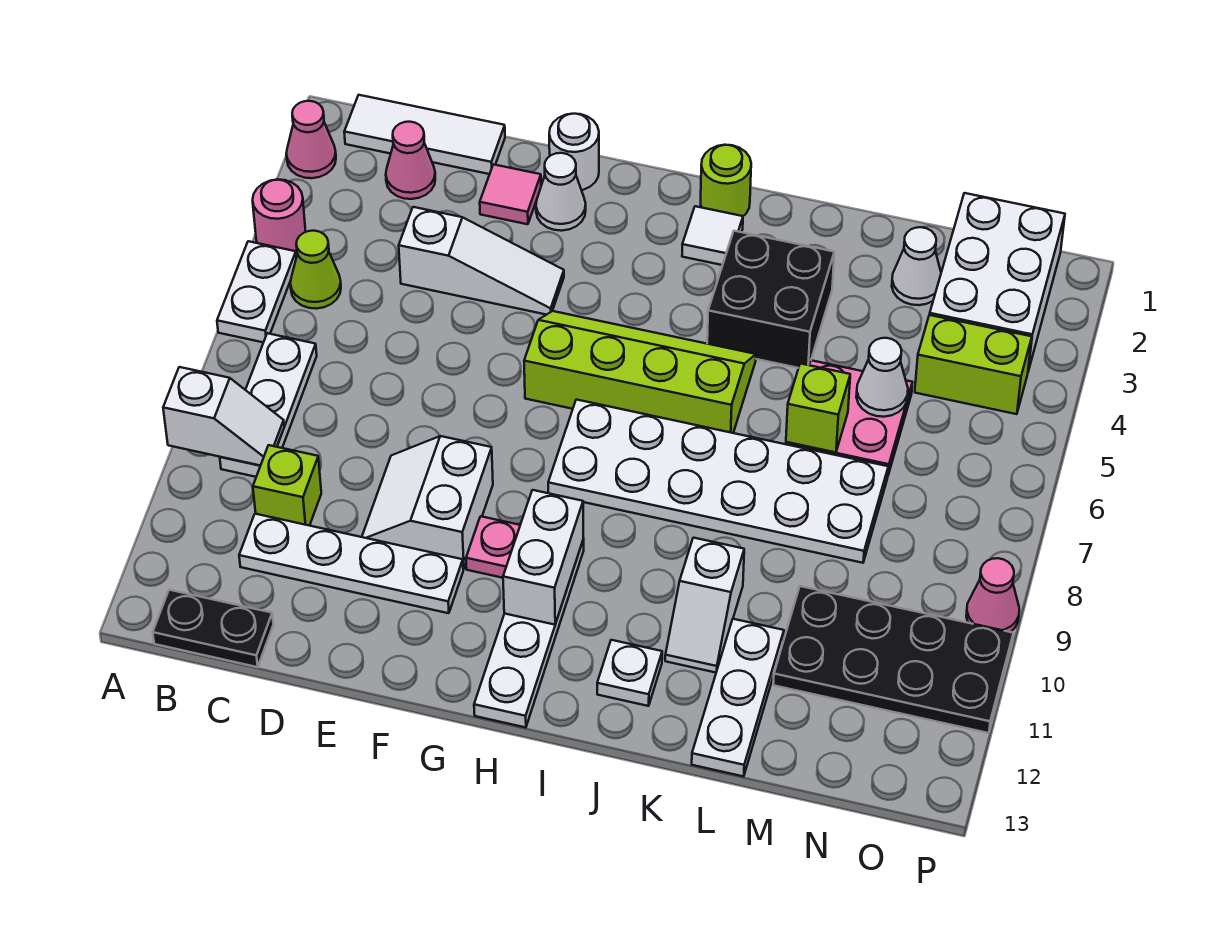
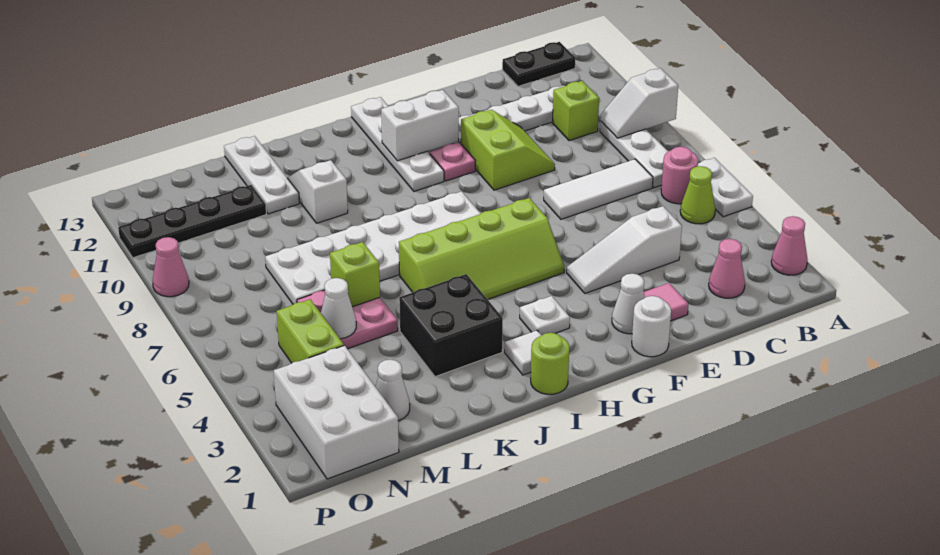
pink 1x1 round brick [253,179,306,253] -> pink 1x1 round brick moved to [661,147,698,204]
white 1x3 tile [344,95,505,174] -> white 1x3 tile moved to [544,159,653,219]
white 2x2 slope [362,436,493,569] -> lime 2x2 slope [461,110,555,190]
white 1x2 brick [503,490,583,625] -> white 1x2 brick turned to [381,90,459,161]
white 1x1 plate [597,640,662,706] -> white 1x1 plate moved to [520,296,570,335]
black 2x4 plate [773,586,1013,733] -> black 1x4 plate [118,185,266,258]
lime 1x2 brick [915,315,1032,414] -> lime 1x2 brick turned to [277,299,344,363]

